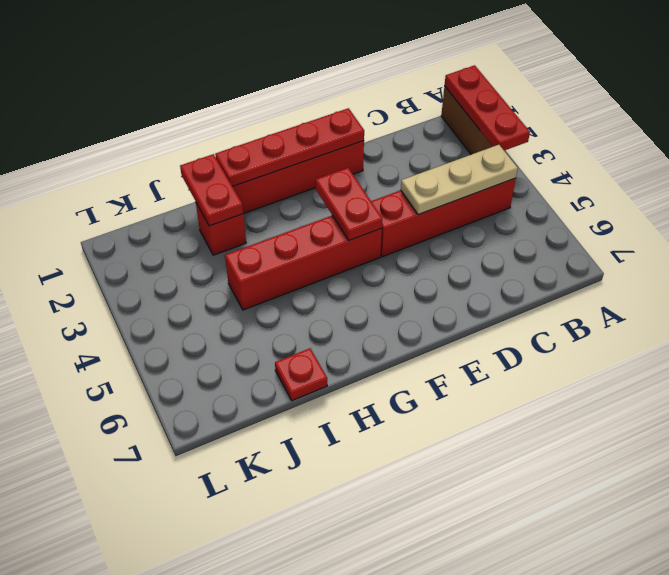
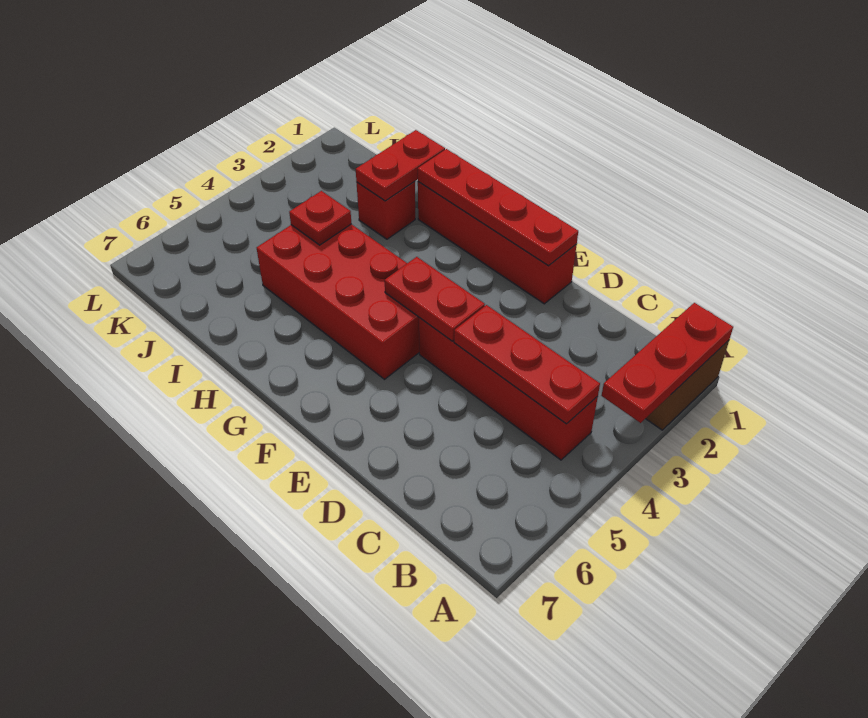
tan 1x3 plate [401,145,518,215] -> red 1x3 plate [454,305,600,424]
red 1x2 plate [316,168,382,240] -> red 1x2 plate turned to [385,257,485,341]
red 1x4 brick [225,215,382,310] -> red 2x4 brick [257,224,419,379]
red 1x1 plate [275,348,327,401] -> red 1x1 plate moved to [289,191,351,245]

